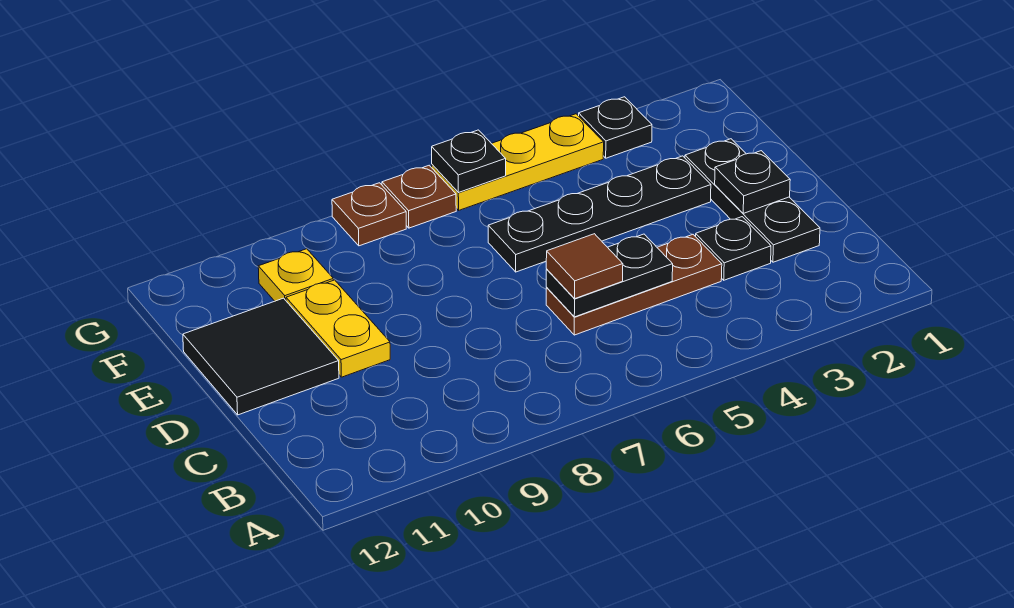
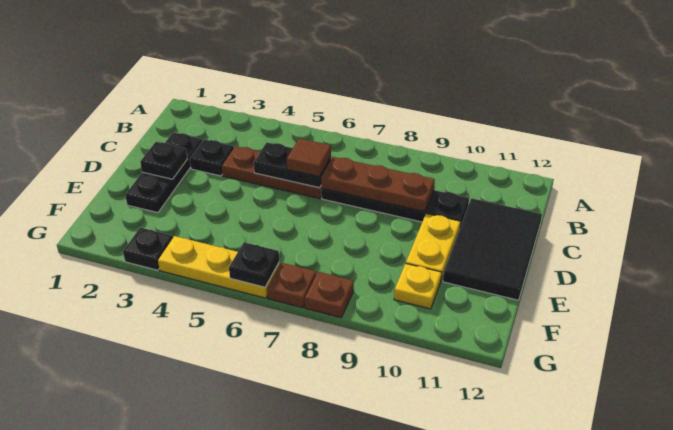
none -> brown 1x3 plate [321,157,435,211]
black 2x2 tile [183,298,339,415] -> black 2x3 tile [443,198,542,300]
black 1x4 plate [488,156,711,272] -> black 1x4 plate moved to [321,188,469,226]

